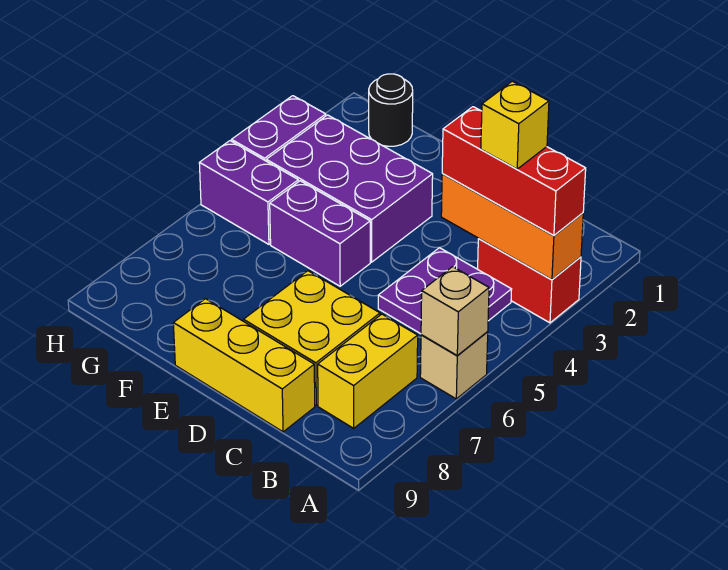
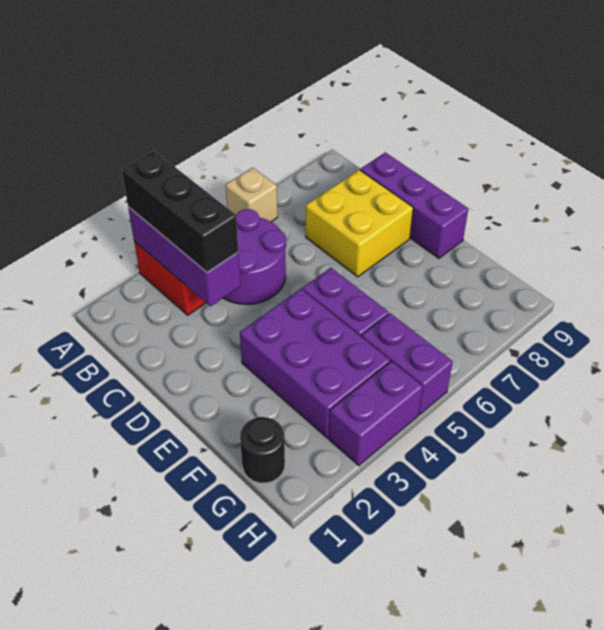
orange 1x3 brick [441,174,583,280] -> purple 1x3 brick [128,207,241,306]
red 1x3 brick [442,107,586,235] -> black 1x3 brick [122,151,238,272]
tan 1x1 brick [421,267,489,355] -> none
yellow 1x1 brick [481,81,549,169] -> none
purple 2x2 plate [378,248,512,334] -> purple 2x2 round brick [224,209,286,304]
yellow 1x2 brick [318,314,418,428] -> none
yellow 1x3 brick [173,299,315,432] -> purple 1x3 brick [360,152,468,258]

